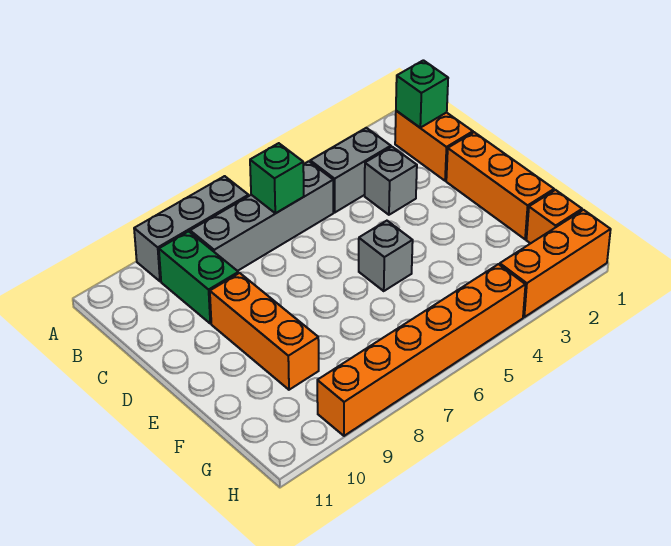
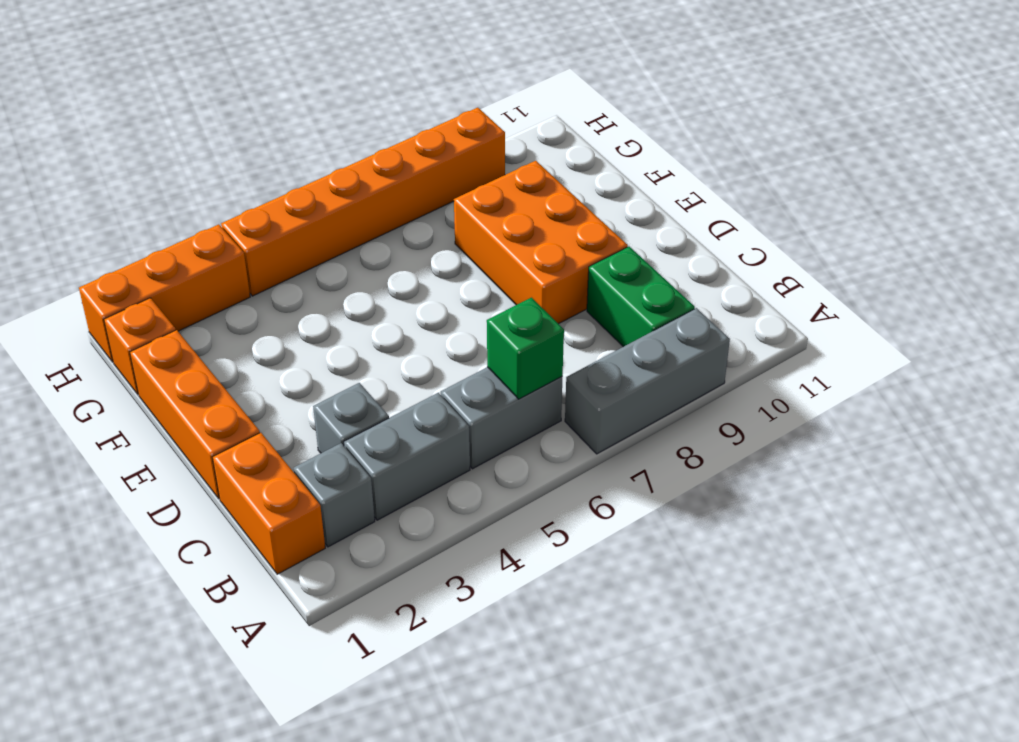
green 1x1 brick [396,60,448,128] -> none
grey 1x4 brick [190,161,333,271] -> grey 1x2 brick [441,367,562,469]
orange 1x3 brick [210,273,319,390] -> orange 2x3 brick [454,161,628,324]
grey 1x1 brick [359,221,413,291] -> grey 1x1 brick moved to [293,443,375,547]

